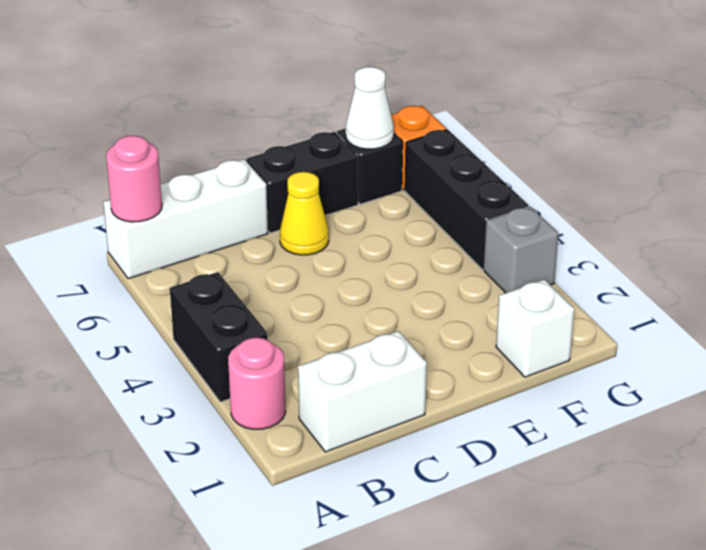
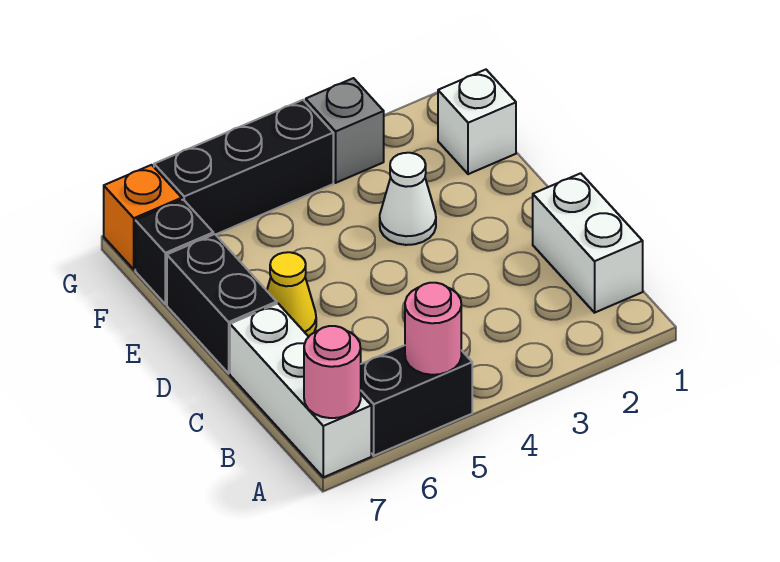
pink 1x1 round brick [228,338,286,429] -> pink 1x1 round brick moved to [405,283,461,375]
black 1x2 brick [170,272,268,402] -> black 1x2 brick moved to [361,345,472,456]
white 1x1 cone [346,67,394,149] -> white 1x1 cone moved to [380,153,436,245]

